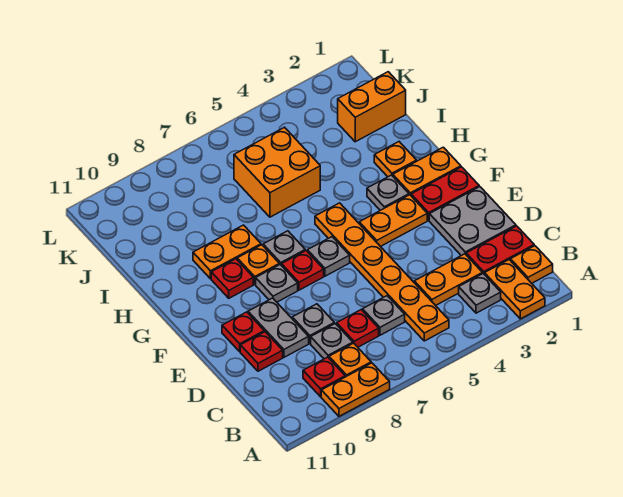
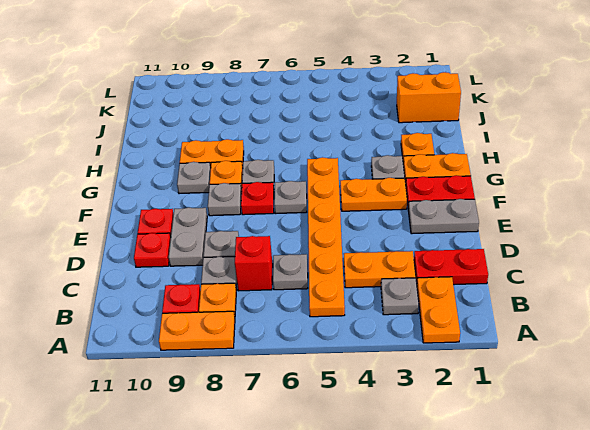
orange 1x1 plate [510,246,553,283] -> none
red 1x1 plate [337,310,379,347] -> red 1x1 brick [235,236,273,291]
grey 2x2 plate [429,187,516,256] -> grey 1x2 plate [408,199,479,234]
red 1x1 plate [211,259,253,298] -> grey 1x1 plate [177,162,211,194]
orange 2x2 brick [234,127,320,217] -> none

